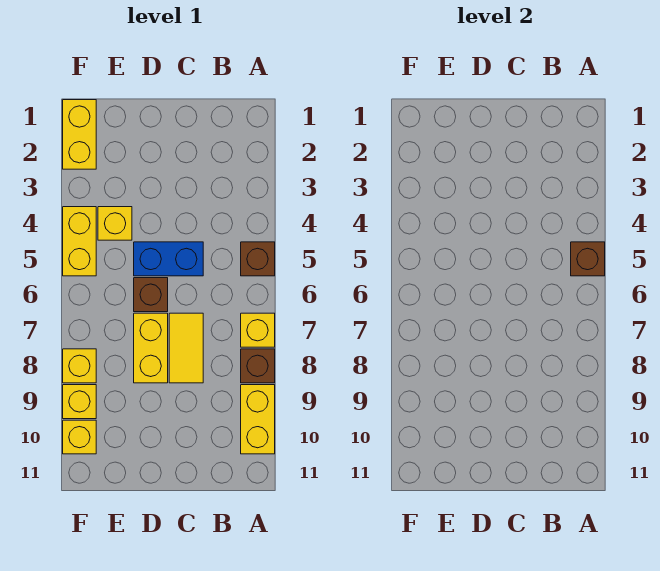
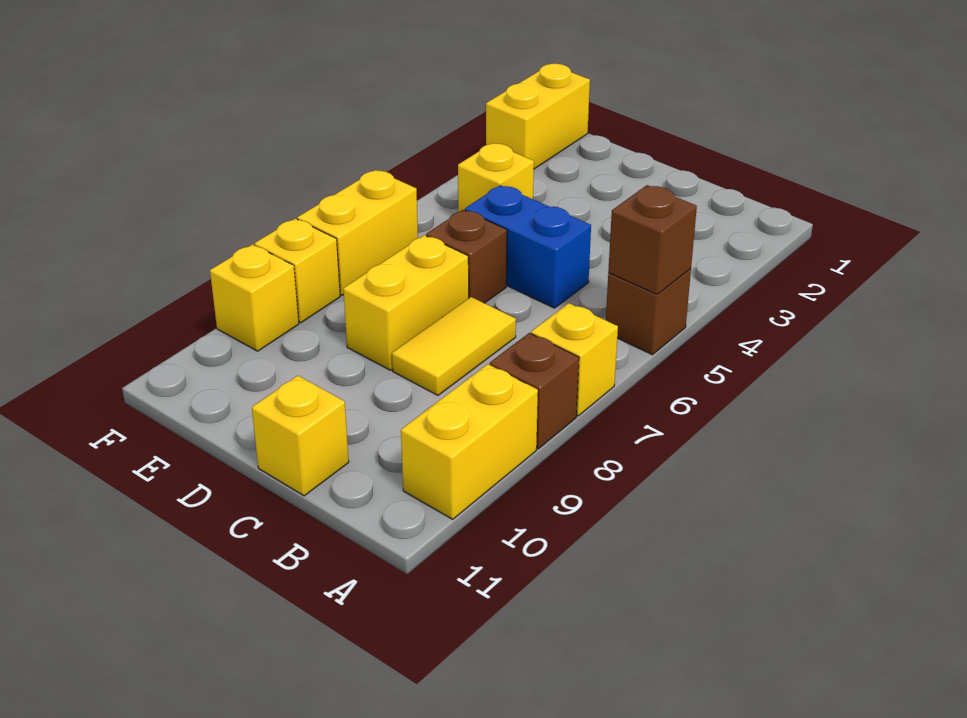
yellow 1x2 brick [63,207,96,276] -> yellow 1x2 brick moved to [297,170,418,295]
yellow 1x1 brick [63,420,96,454] -> yellow 1x1 brick moved to [252,376,349,496]

